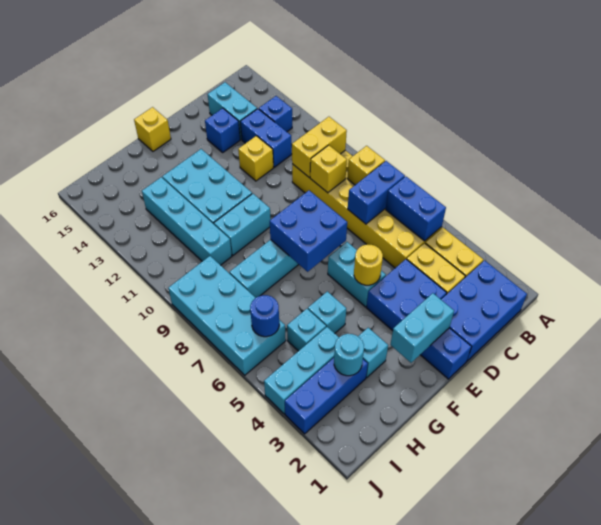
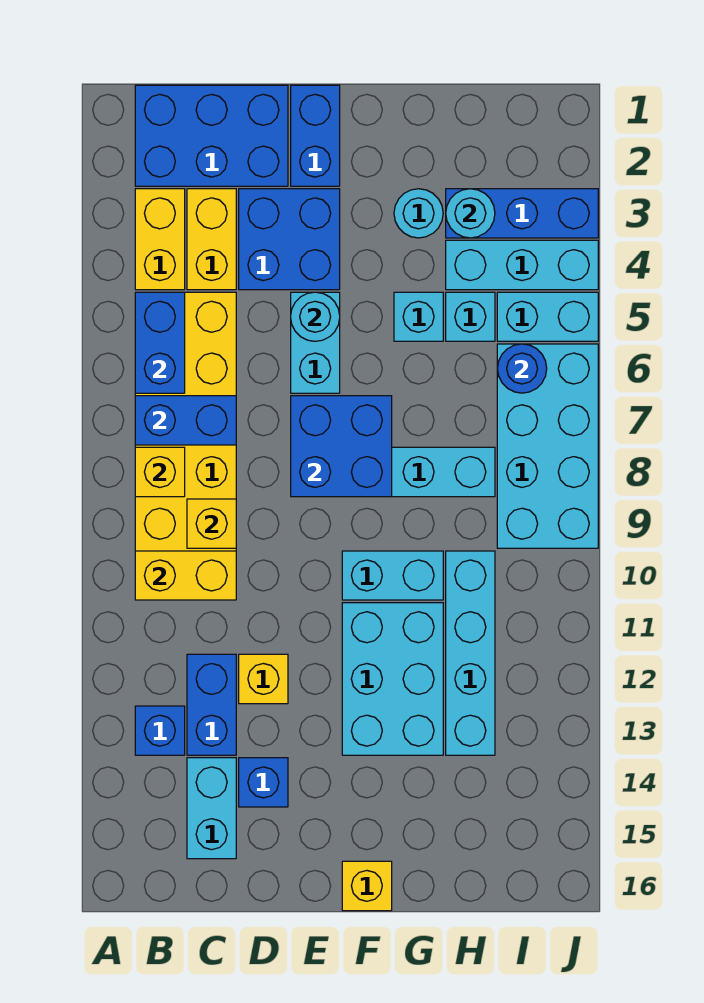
cyan 1x2 brick [390,293,454,363] -> cyan 1x2 brick moved to [497,292,598,341]
yellow 1x1 round brick [354,244,383,285] -> cyan 1x1 round brick [291,292,340,341]
cyan 1x1 brick [358,328,388,378] -> cyan 1x1 round brick [394,189,443,238]

